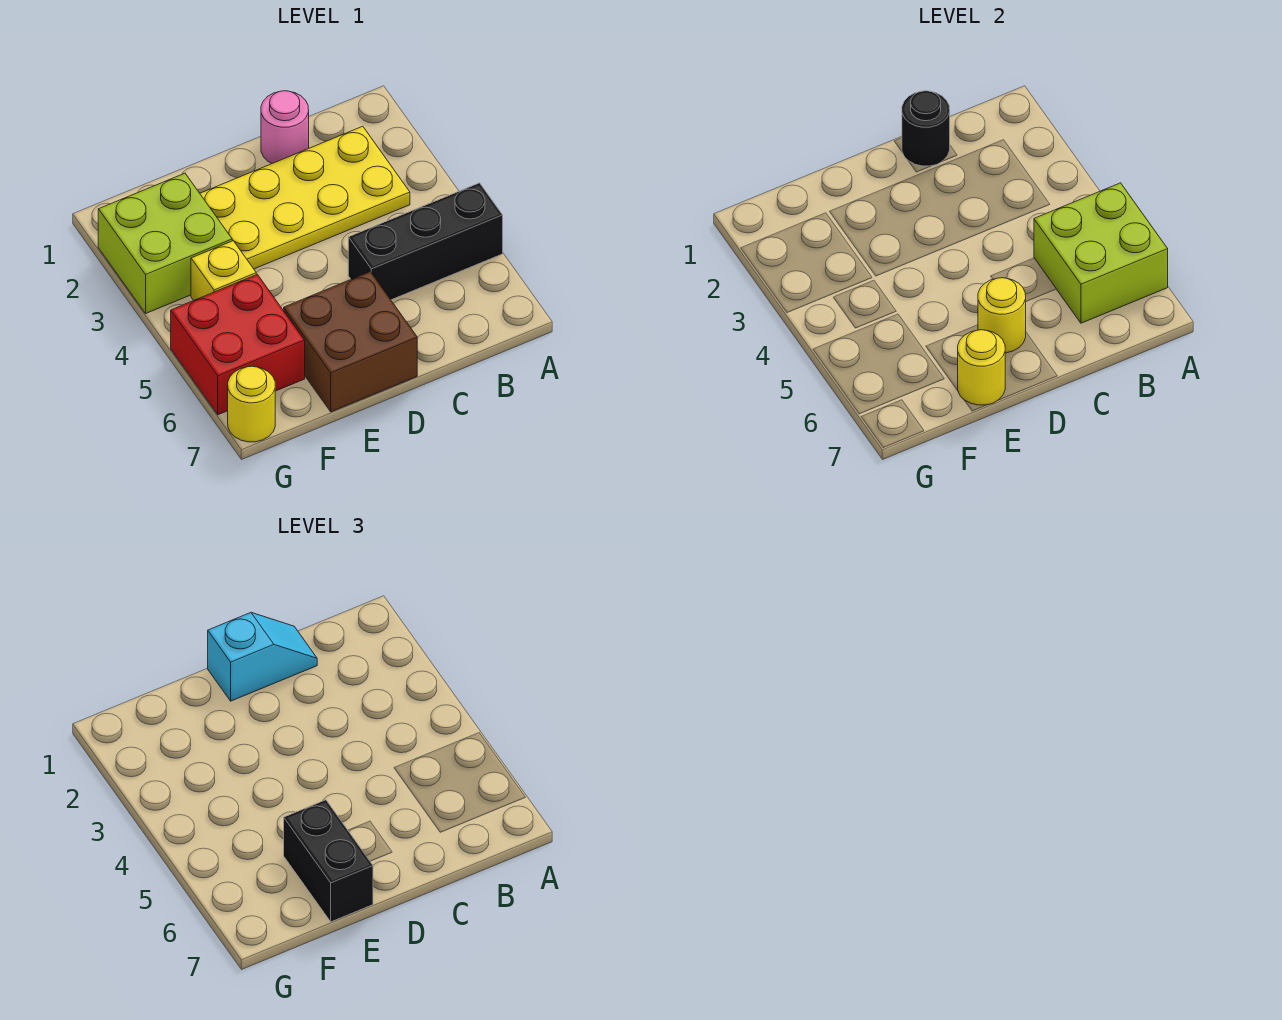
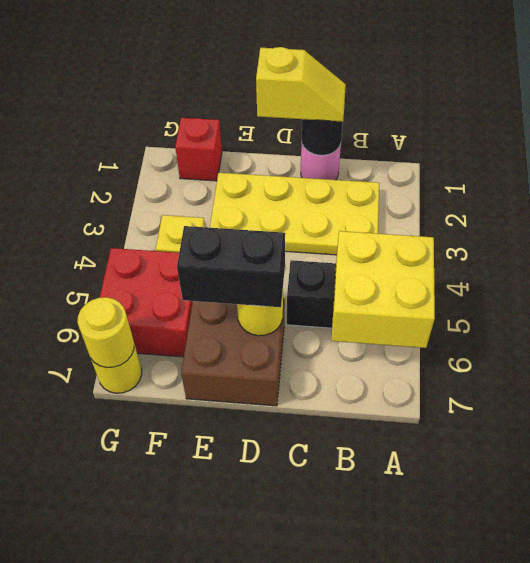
lime 2x2 brick [1034,183,1168,323] -> yellow 2x2 brick [331,231,435,348]
cyan 1x2 slope [208,612,317,701] -> yellow 1x2 slope [256,47,346,122]
black 1x2 brick [284,800,373,922] -> black 1x2 brick turned to [177,226,285,307]
yellow 1x1 round brick [958,330,1005,405] -> yellow 1x1 round brick moved to [78,297,134,368]
none -> red 1x1 brick [175,118,222,181]
lime 2x2 brick [98,173,232,313] -> none

